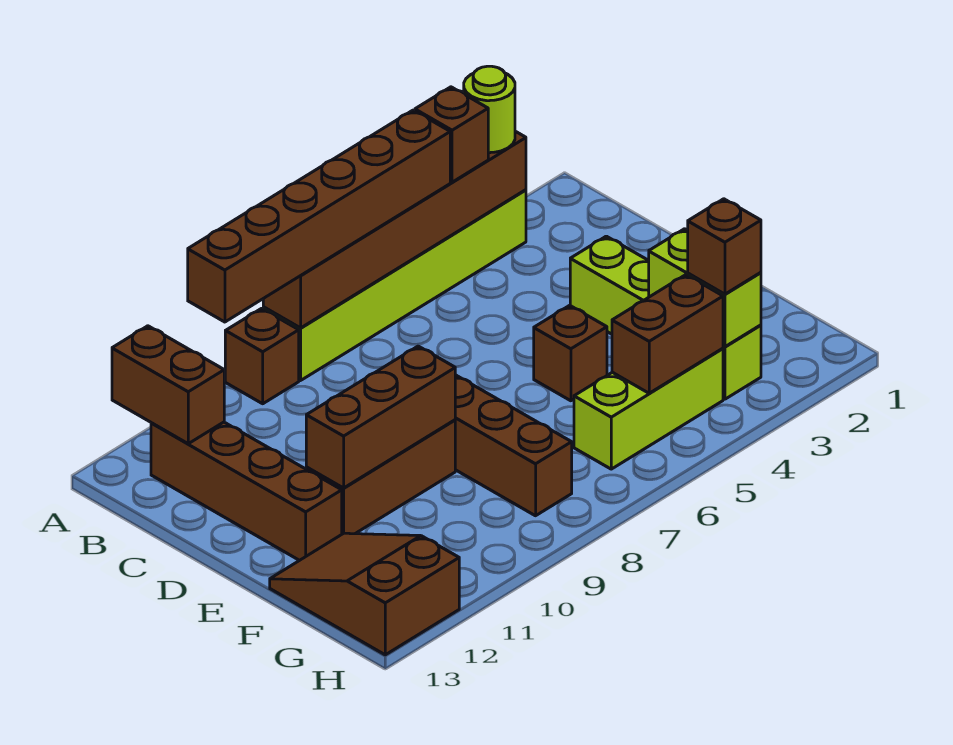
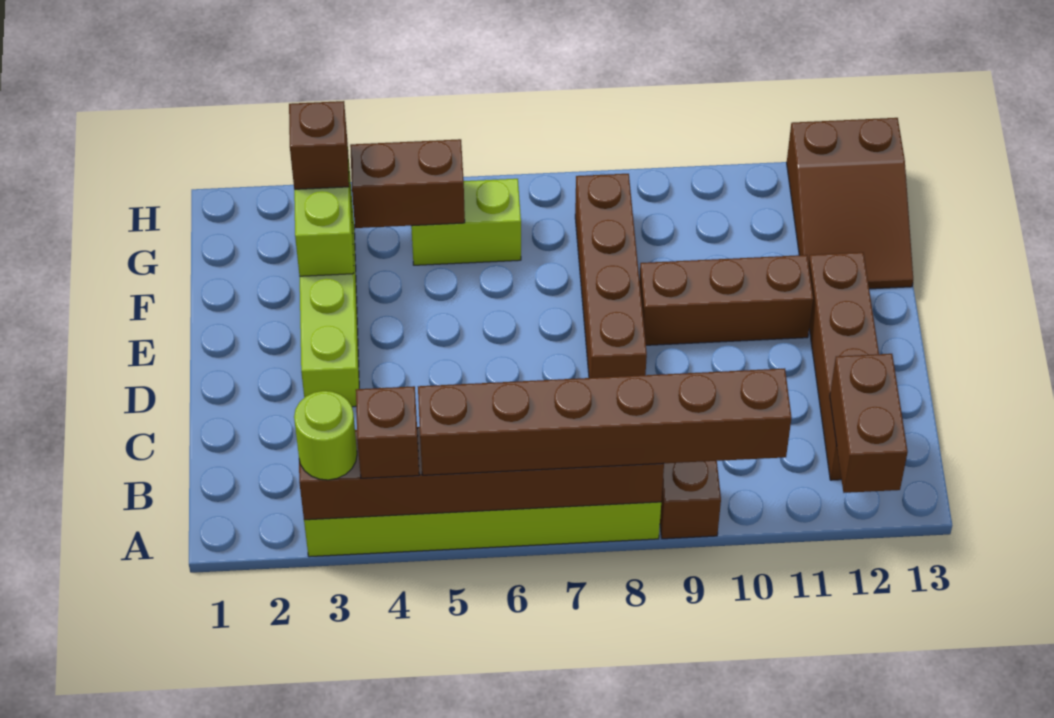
brown 1x1 brick [534,305,607,401] -> none
brown 1x3 brick [306,346,455,488] -> none
lime 1x3 brick [574,348,723,469] -> lime 1x2 brick [411,179,521,265]

